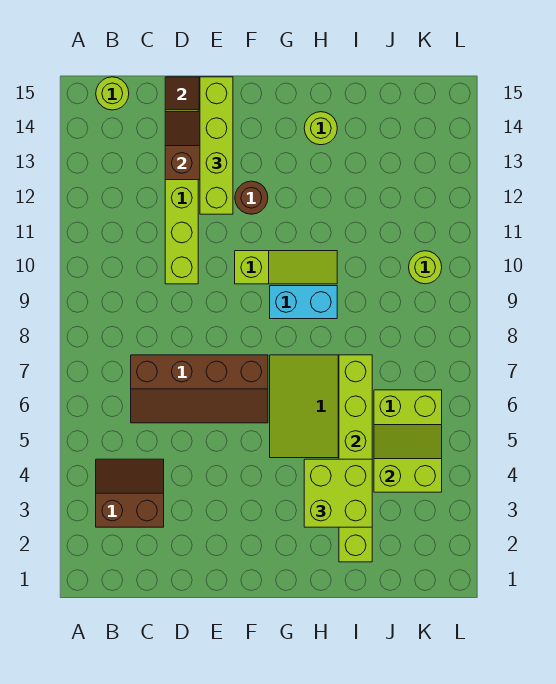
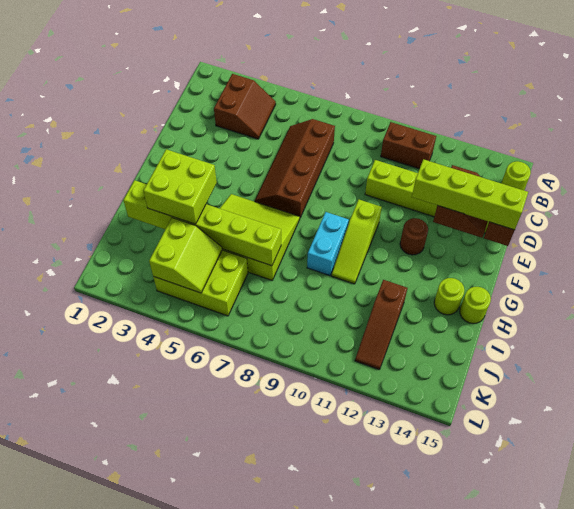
none -> brown 1x2 brick [381,122,436,169]
none -> brown 1x3 slope [355,280,407,370]
lime 1x1 round brick [409,251,442,284] -> lime 1x1 round brick moved to [460,287,491,324]

